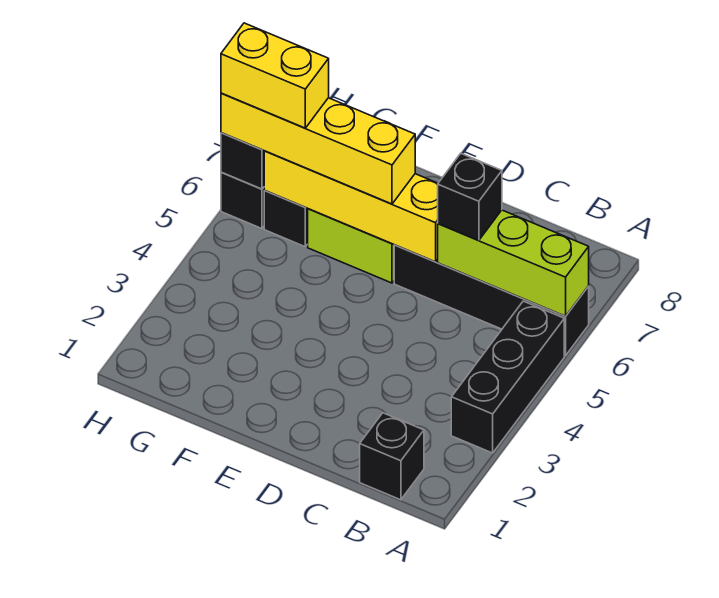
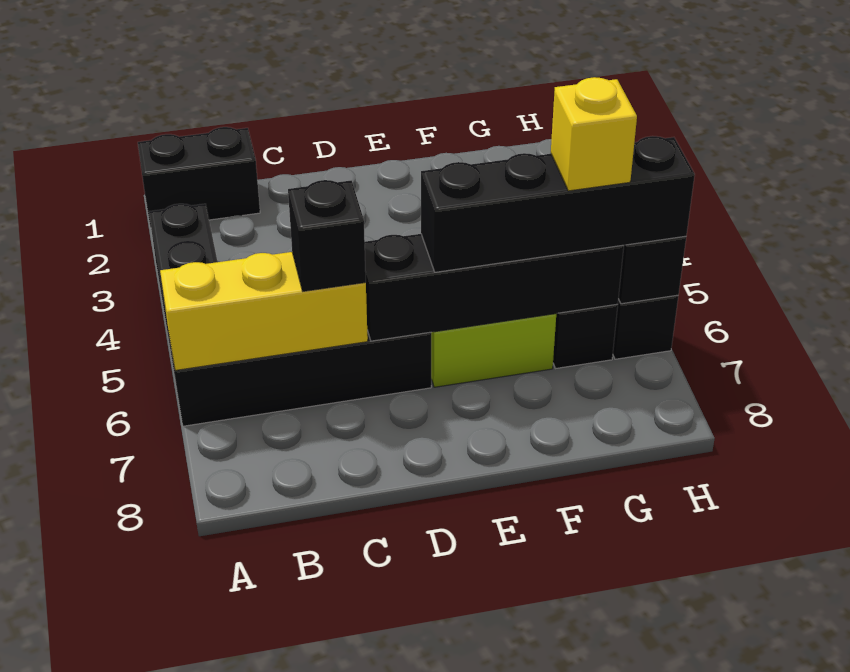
lime 1x3 brick [438,210,589,316] -> yellow 1x3 brick [160,252,368,370]
black 1x1 brick [360,413,424,500] -> black 1x2 brick [138,127,260,228]
yellow 1x4 brick [264,151,438,262] -> black 1x4 brick [365,234,624,341]
yellow 1x4 brick [221,93,415,204] -> black 1x4 brick [421,136,695,272]
yellow 1x2 brick [221,23,329,128] -> yellow 1x1 brick [551,77,637,191]

